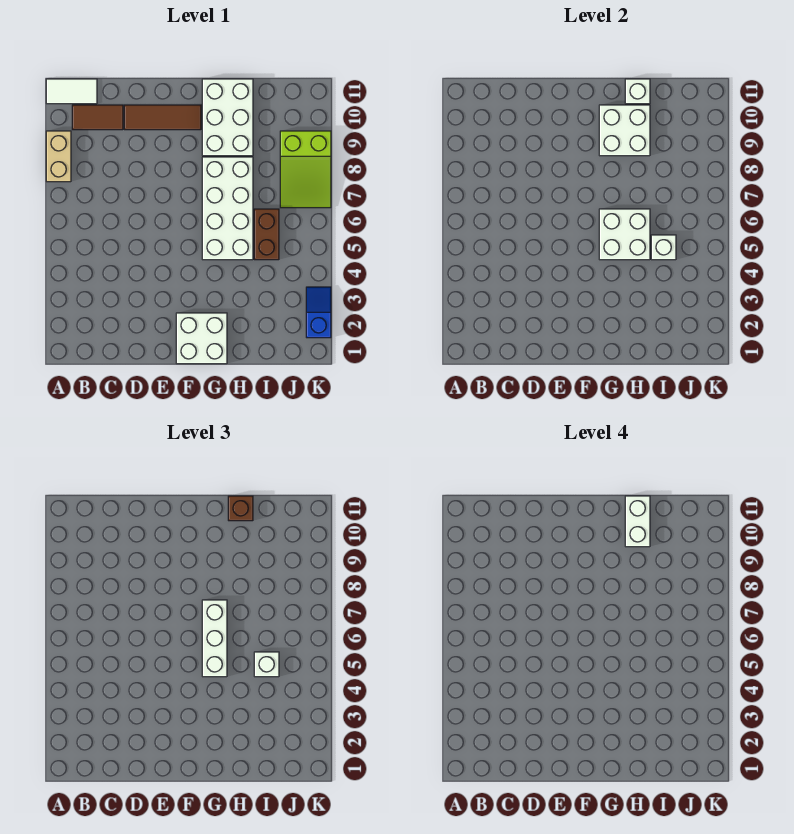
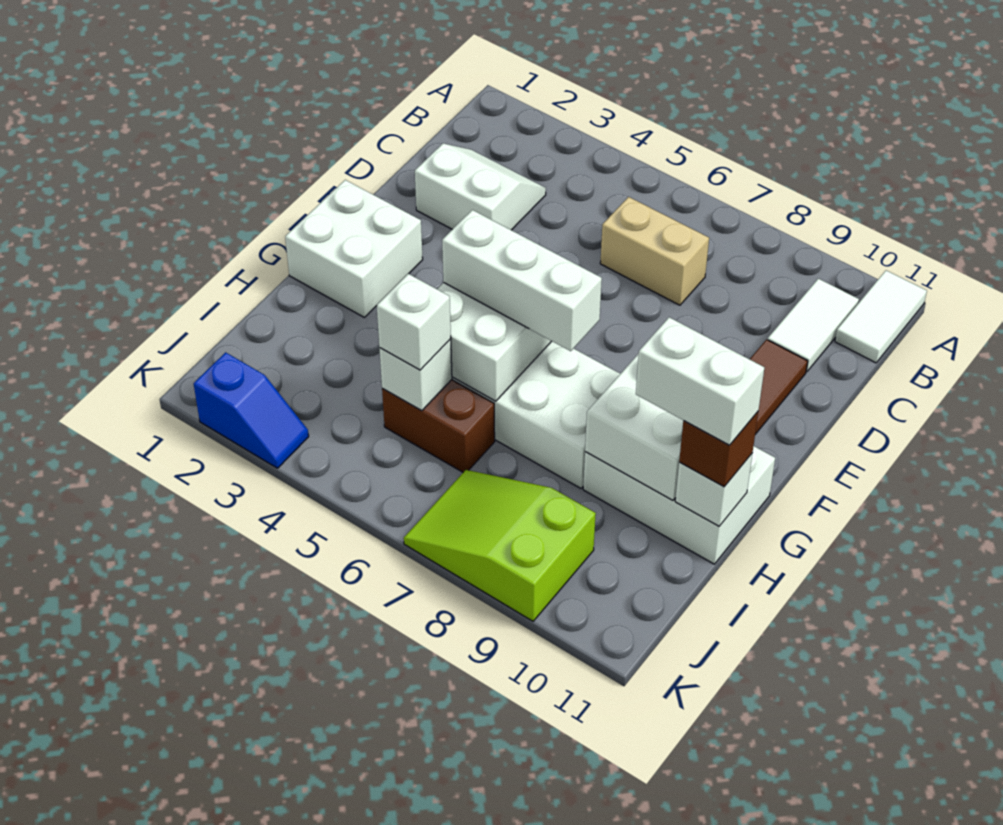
tan 1x2 brick [46,131,71,182] -> tan 1x2 brick moved to [600,197,709,305]
brown 1x2 tile [72,105,123,130] -> white 1x2 tile [768,279,859,372]
none -> white 2x2 slope [415,144,546,230]

